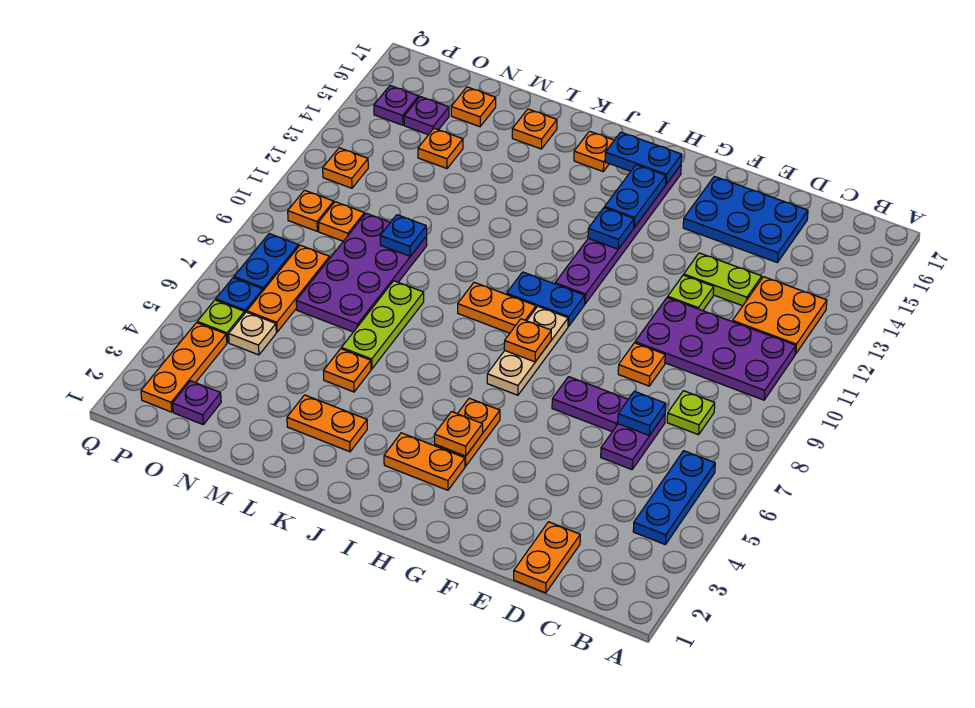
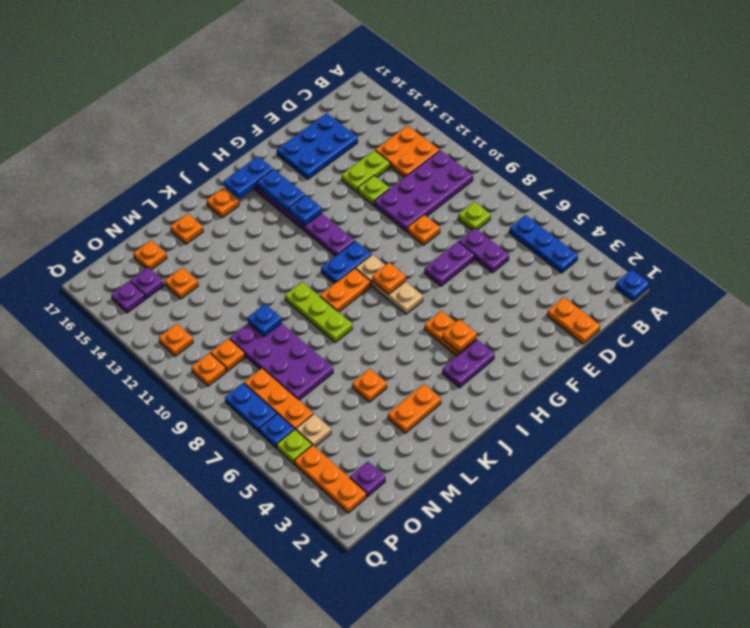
blue 1x1 plate [618,391,666,435] -> blue 1x1 plate moved to [615,270,649,301]
orange 1x2 plate [384,433,465,490] -> purple 1x2 plate [442,340,494,388]
lime 1x3 plate [342,281,424,369] -> lime 1x3 plate moved to [285,282,352,342]

